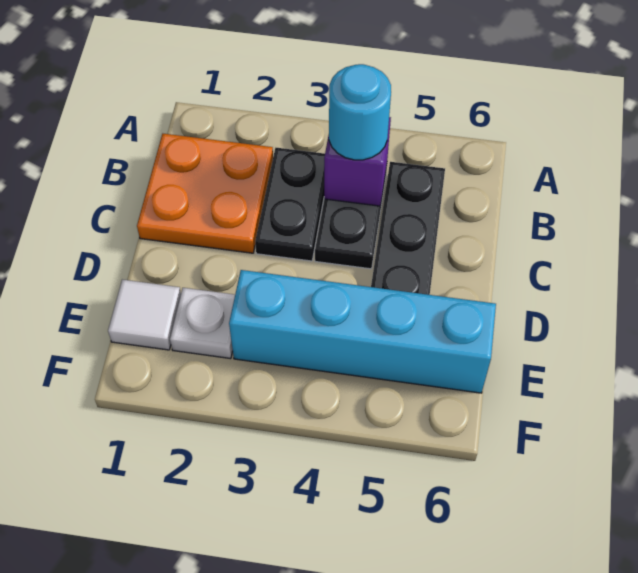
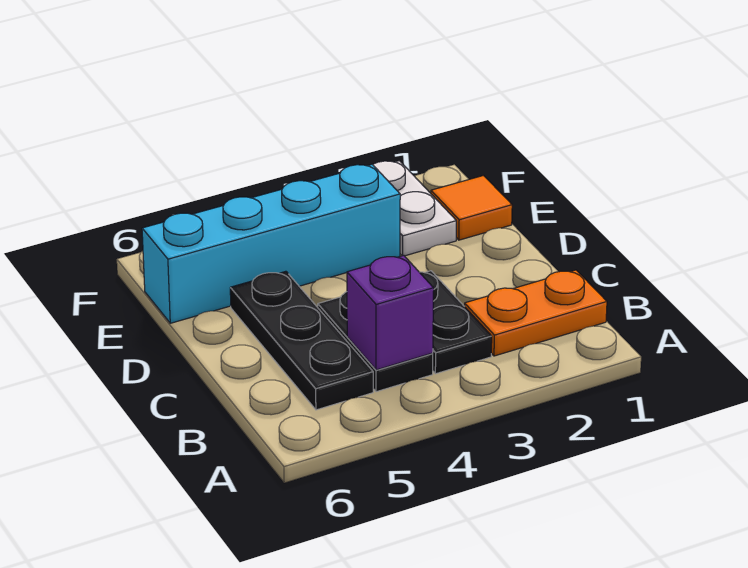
orange 2x2 plate [137,134,273,253] -> orange 1x2 plate [465,270,607,356]
cyan 1x1 round brick [329,64,391,160] -> none
white 1x1 tile [108,280,181,350] -> orange 1x1 tile [431,176,512,240]
white 1x1 plate [170,288,235,359] -> white 1x2 plate [373,161,456,256]

